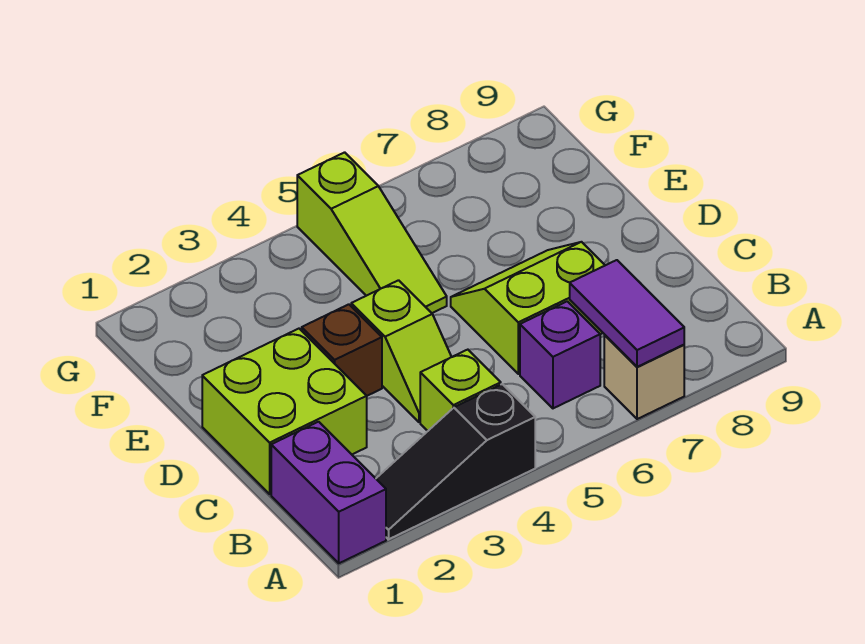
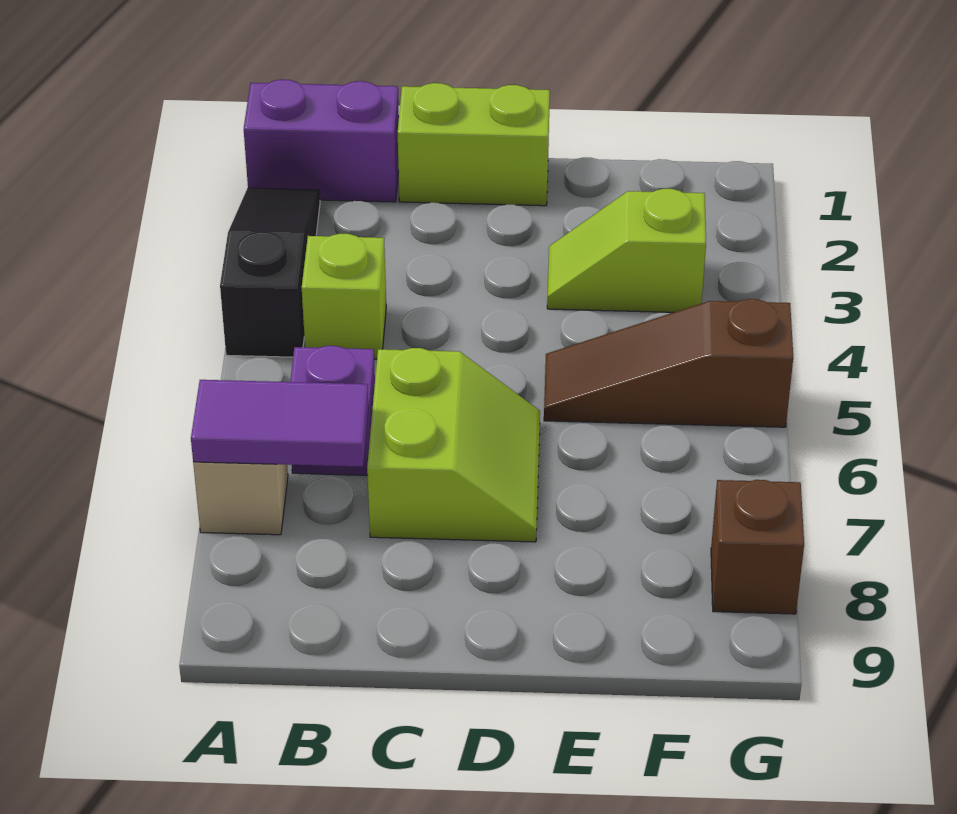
lime 2x2 brick [202,329,367,494] -> lime 1x2 brick [398,83,550,206]
lime 1x2 slope [351,280,451,422] -> lime 1x2 slope moved to [547,189,706,312]
brown 1x1 brick [302,304,382,396] -> brown 1x1 brick moved to [711,480,804,614]
lime 1x3 slope [297,152,447,313] -> brown 1x3 slope [544,299,793,427]

